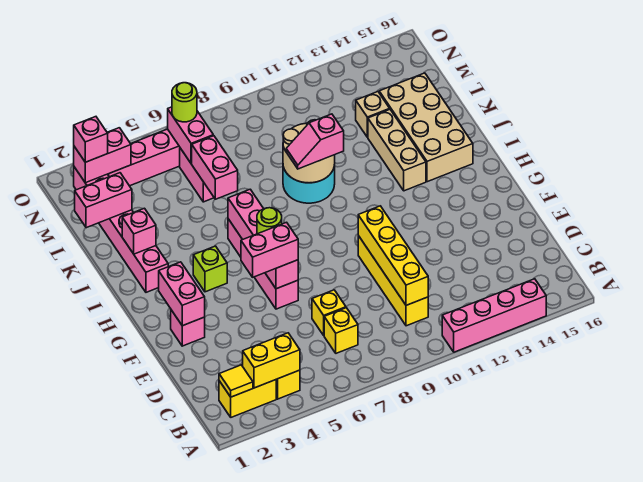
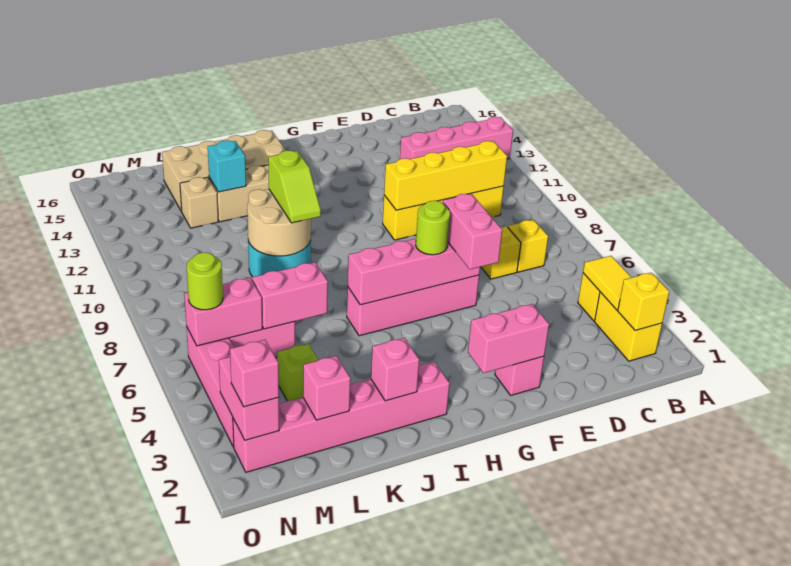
pink 1x4 brick [442,279,546,352] -> pink 1x4 brick turned to [400,117,513,159]
yellow 1x1 tile [219,365,253,397] -> yellow 1x1 brick [618,273,669,330]
yellow 1x2 brick [243,333,300,388] -> yellow 1x2 tile [583,256,632,310]
lime 1x1 brick [193,246,227,292] -> lime 1x1 brick moved to [277,344,318,401]
pink 1x2 slope [286,114,344,169] -> lime 1x2 slope [268,151,321,223]
none -> cyan 1x1 brick [208,140,246,192]
pink 1x2 brick [75,173,132,228] -> pink 1x1 brick [303,356,351,420]

